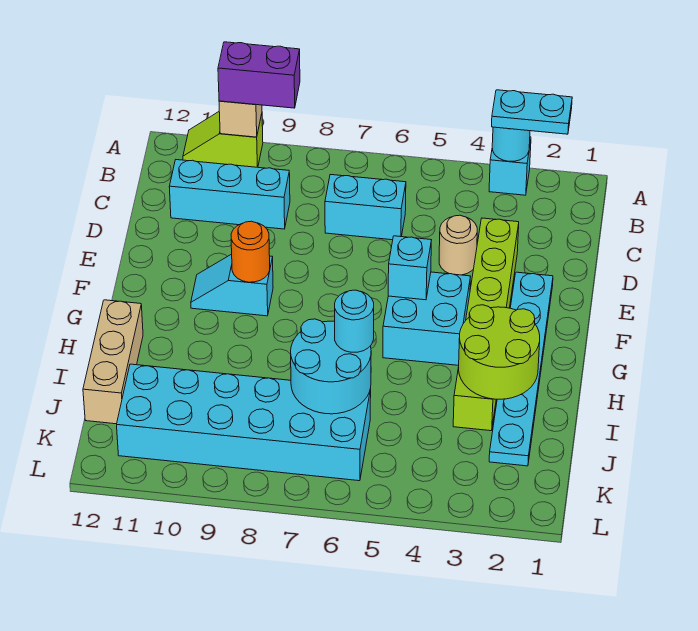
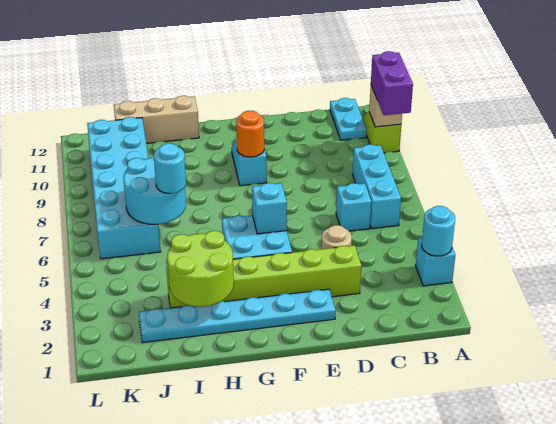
cyan 1x2 plate [492,90,572,134] -> cyan 1x2 plate moved to [330,98,367,140]
cyan 1x2 brick [325,175,406,240] -> cyan 1x1 brick [336,183,371,231]
cyan 1x3 brick [169,160,290,229] -> cyan 1x3 brick moved to [352,144,401,229]

